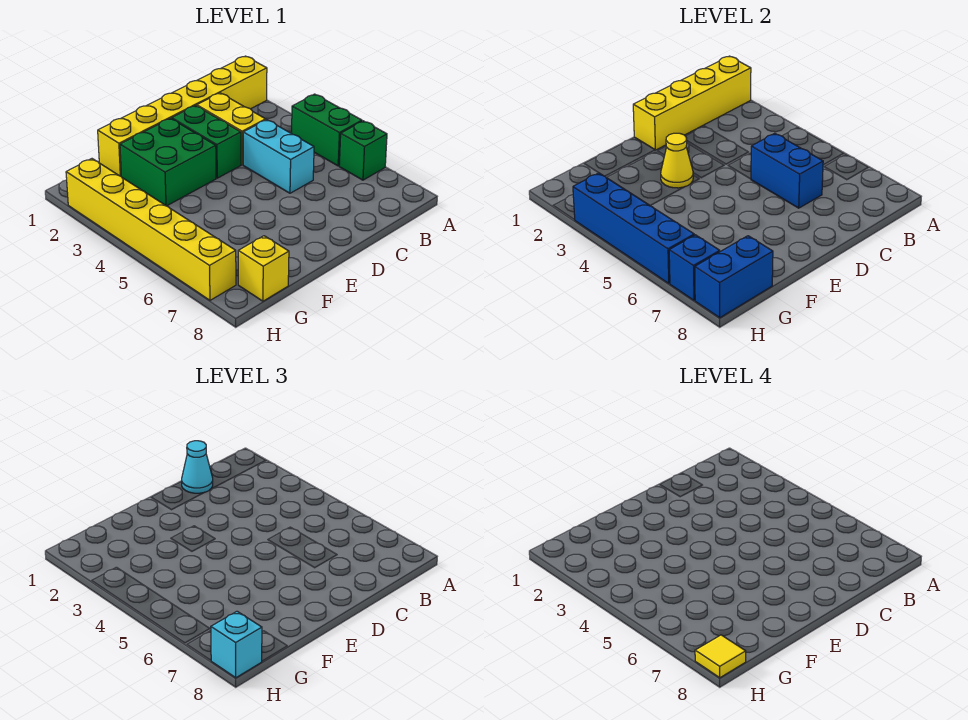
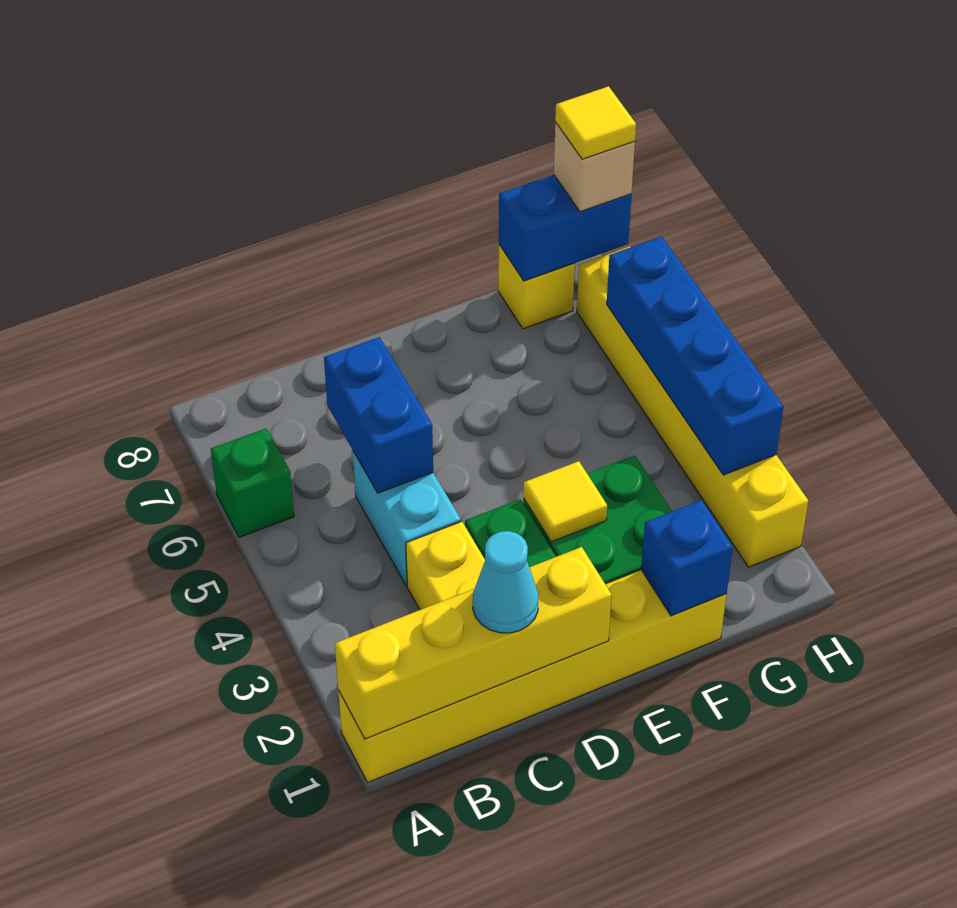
green 1x2 brick [292,94,362,166] -> none
yellow 1x1 cone [661,133,693,188] -> yellow 1x1 tile [523,461,607,542]
blue 1x1 brick [669,235,720,300] -> blue 1x1 brick moved to [641,500,733,616]
cyan 1x1 brick [211,611,262,678] -> tan 1x1 brick [554,122,635,212]

